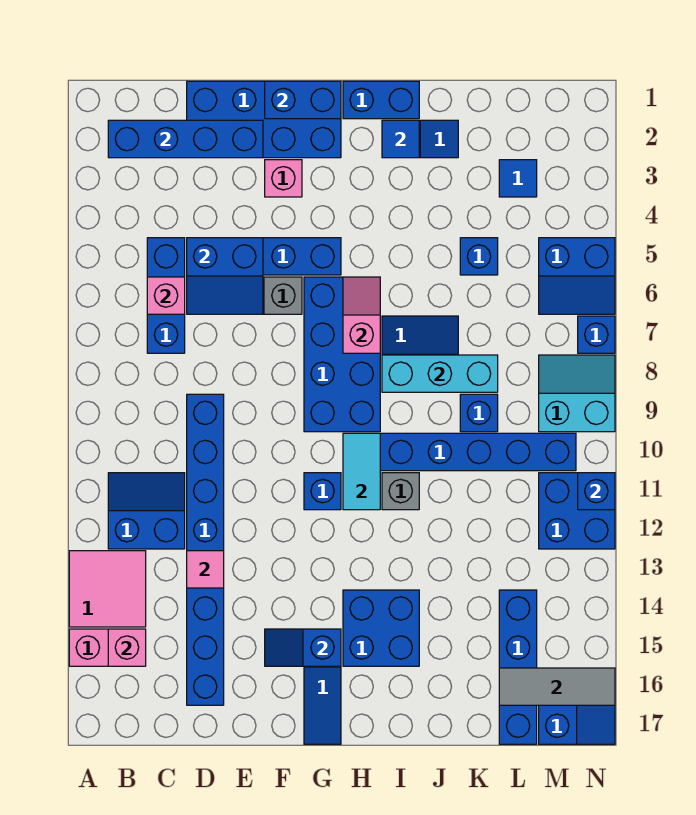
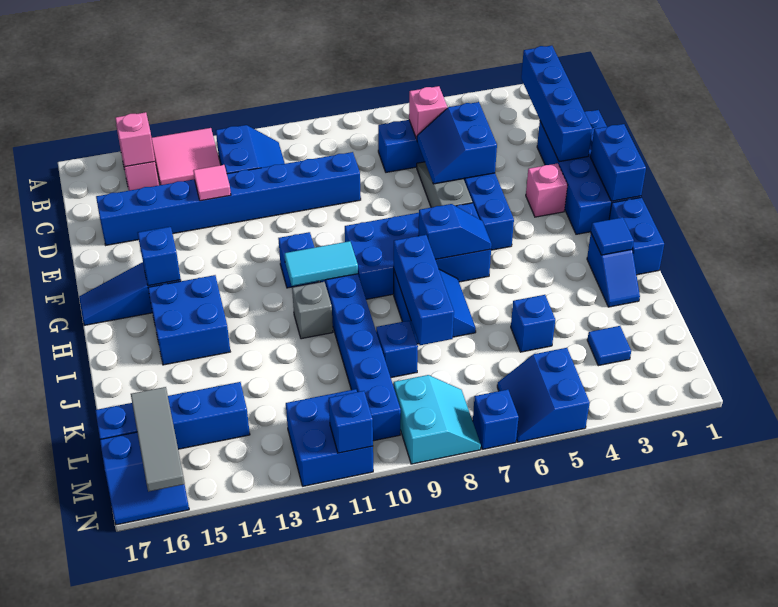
pink 1x2 slope [343,277,380,353] -> blue 1x2 slope [418,204,492,260]
cyan 1x3 brick [382,355,498,392] -> blue 1x3 brick [394,235,454,345]

